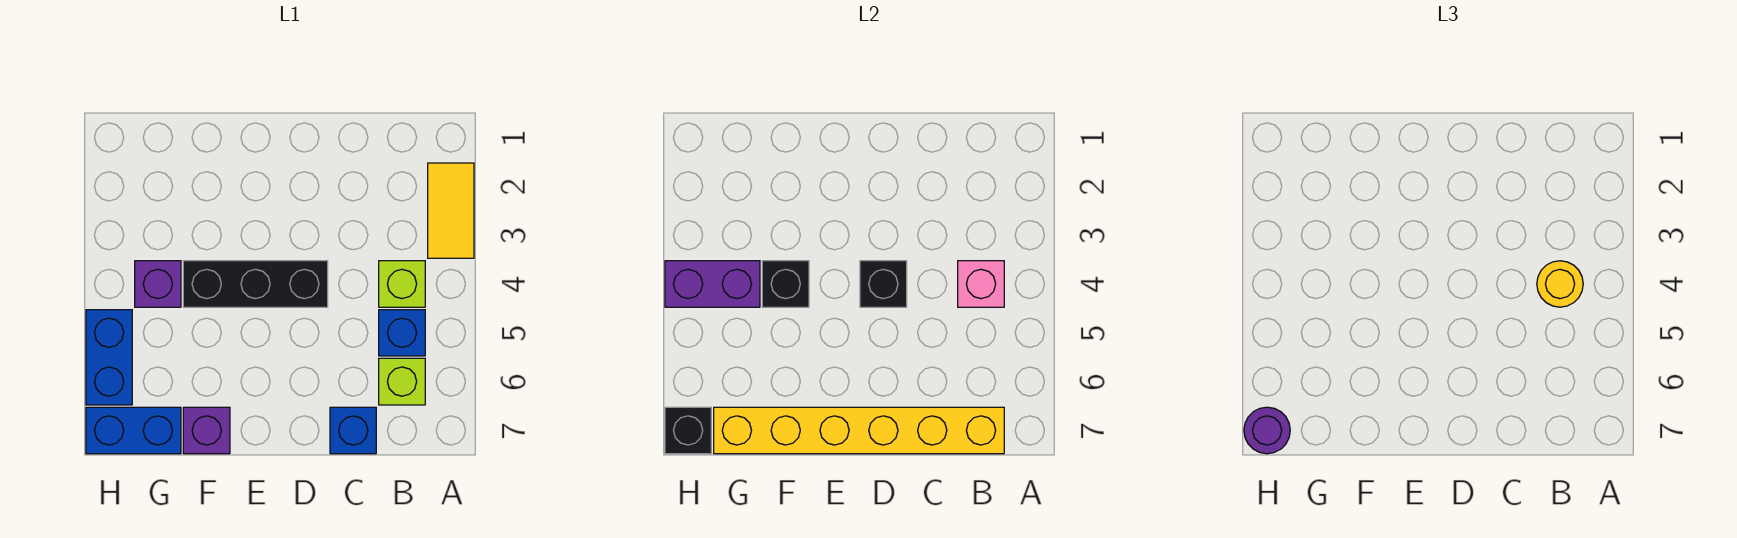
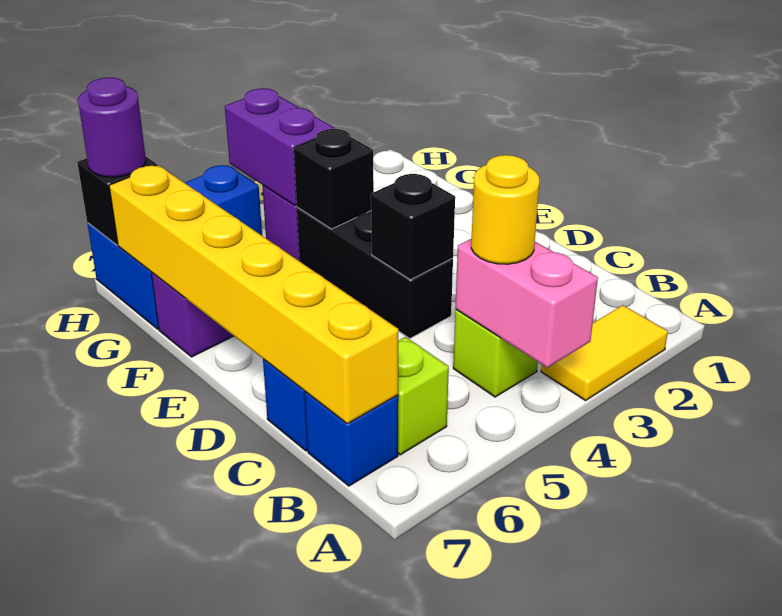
pink 1x1 brick [958,261,1004,307] -> pink 1x2 brick [455,239,598,368]
blue 1x1 brick [379,310,425,356] -> blue 1x1 brick moved to [305,392,398,486]

